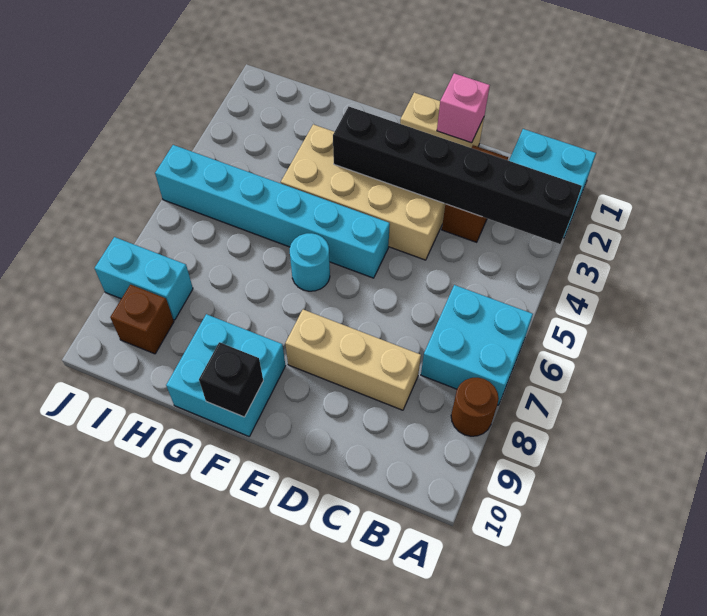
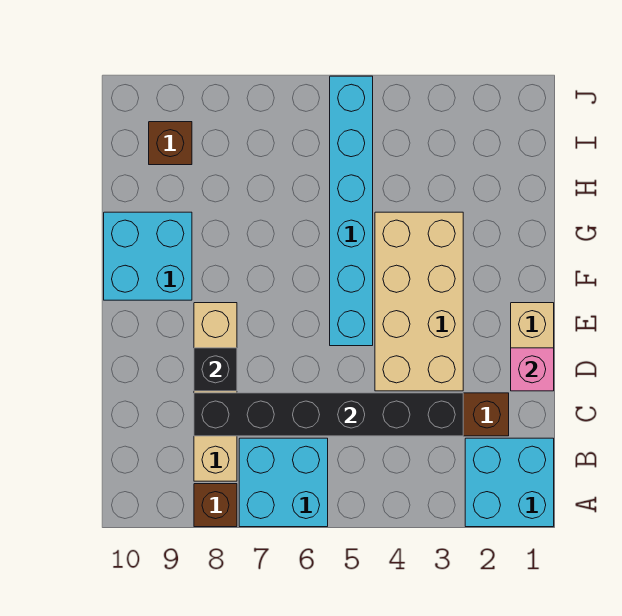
black 1x6 brick [333,107,582,244] -> black 1x6 brick turned to [194,393,463,436]
brown 1x1 round brick [451,378,499,436] -> brown 1x1 brick [194,484,237,527]
tan 1x3 brick [285,309,421,410] -> tan 1x4 brick [194,303,237,481]
cyan 1x1 round brick [290,233,330,291] -> none
black 1x1 brick [199,342,263,417] -> black 1x1 brick moved to [194,348,237,391]
cyan 1x2 brick [95,237,193,320] -> none

